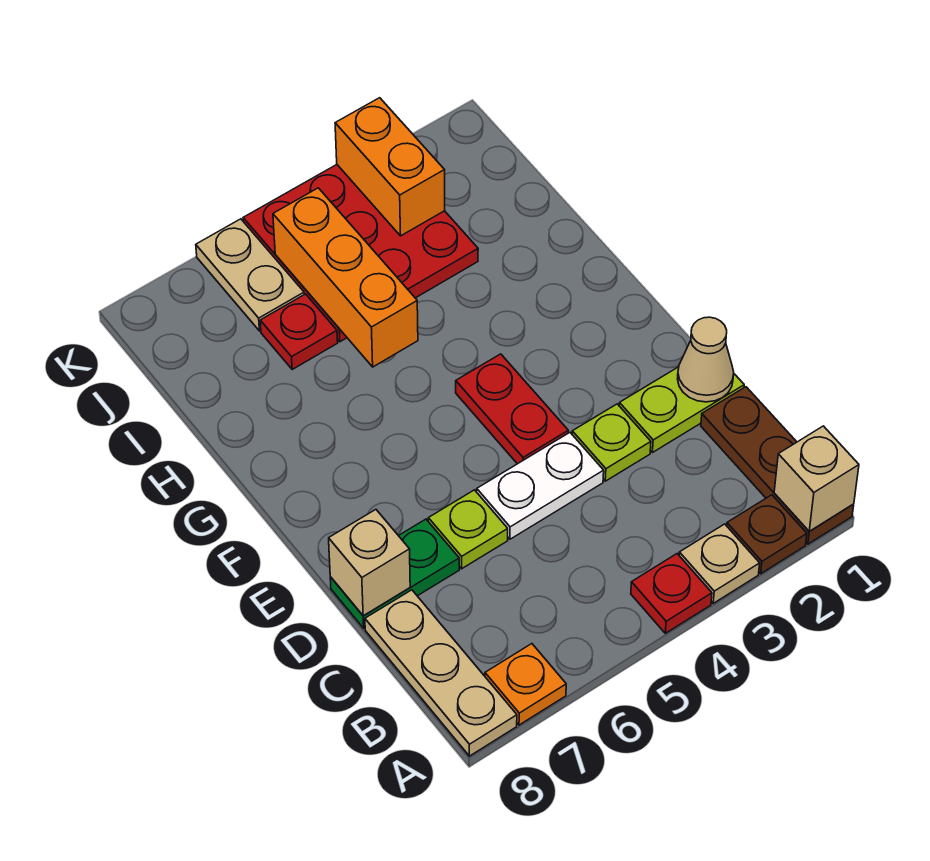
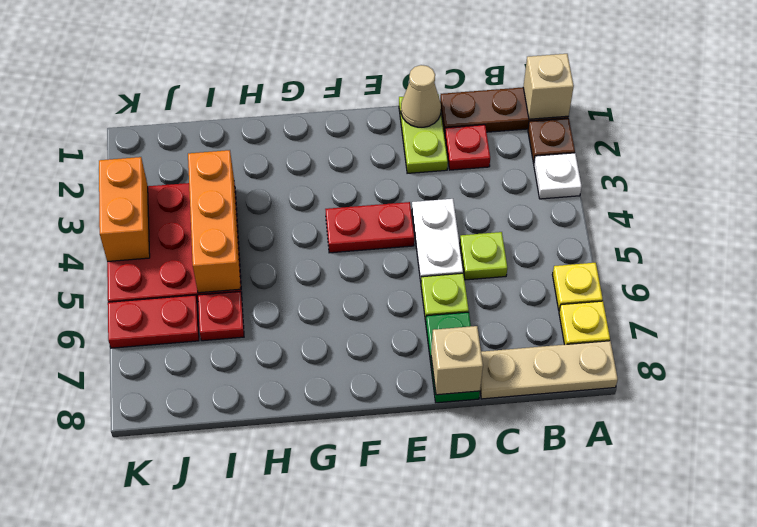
tan 1x1 plate [679,524,760,603] -> white 1x1 plate [534,153,582,199]
red 1x1 plate [631,554,712,633] -> red 1x1 plate moved to [445,125,490,170]
none -> yellow 1x1 plate [552,263,603,311]
orange 1x1 plate [485,644,566,725] -> yellow 1x1 plate [559,301,610,345]
lime 1x1 plate [572,404,651,481] -> lime 1x1 plate moved to [460,232,507,280]
orange 1x3 brick [273,188,418,367] -> orange 1x3 brick turned to [188,150,241,293]
orange 1x2 brick [335,98,445,236] -> orange 1x2 brick turned to [99,157,150,262]
tan 1x2 plate [196,219,304,331] -> red 1x2 plate [108,295,199,348]

